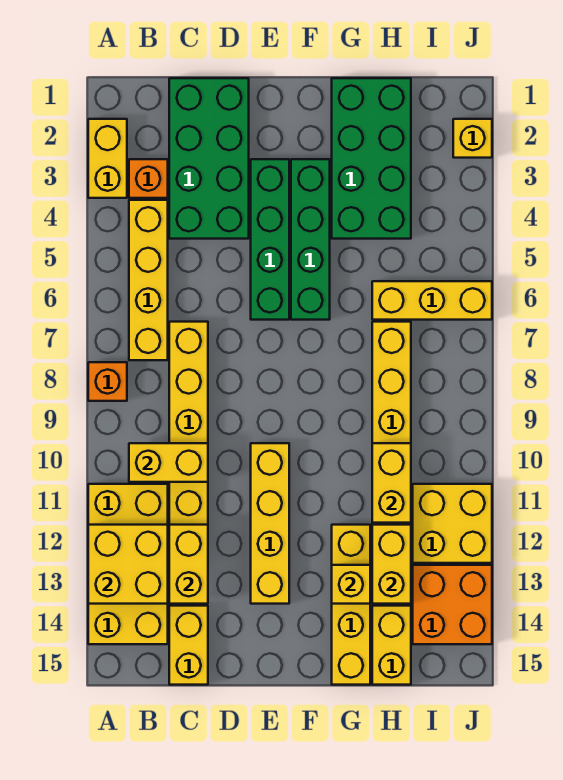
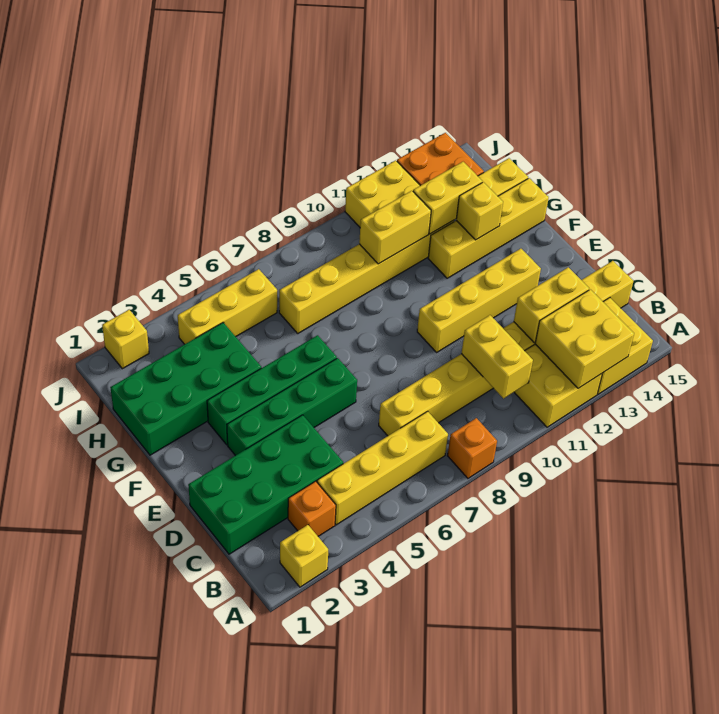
yellow 1x2 brick [88,119,127,198] -> yellow 1x1 brick [280,525,328,587]
yellow 1x3 brick [372,281,492,320] -> yellow 1x3 brick turned to [178,269,277,344]

